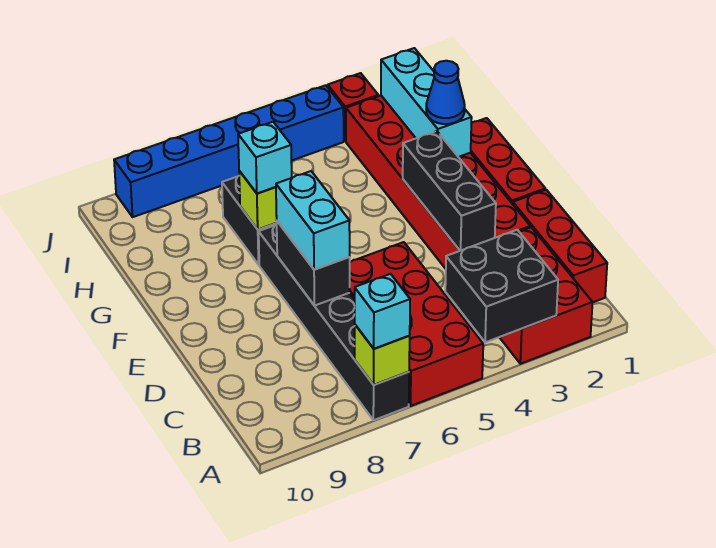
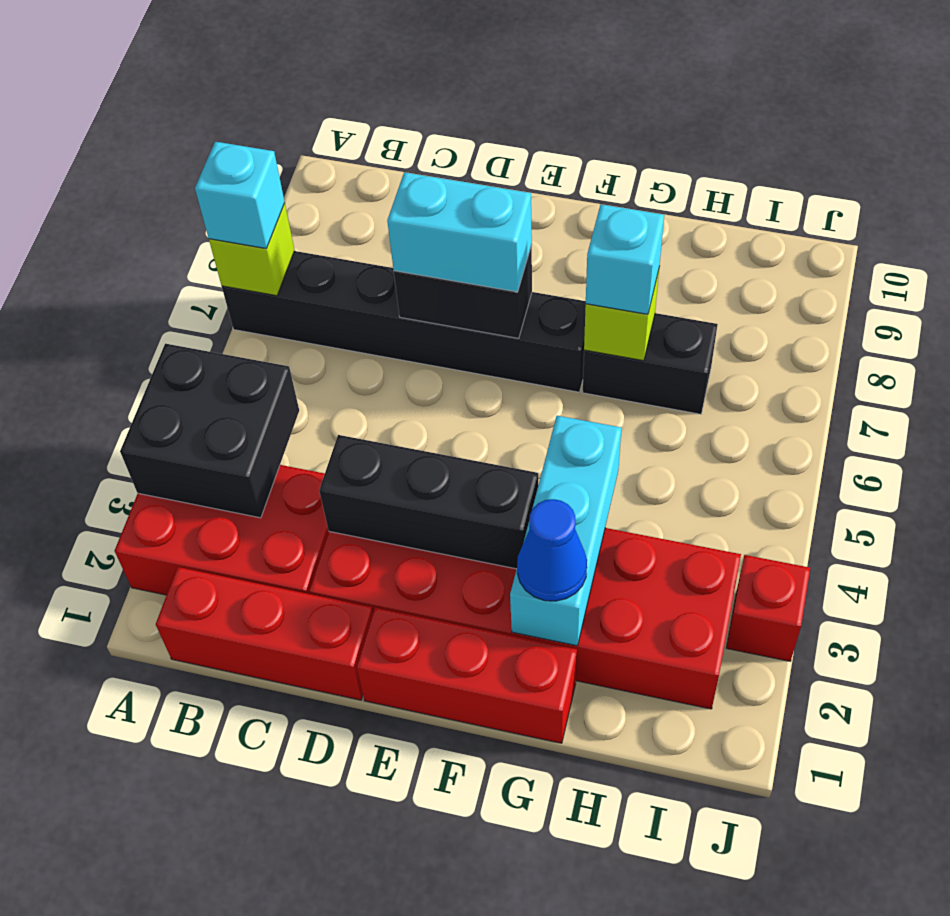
red 2x4 brick [350,242,483,406] -> none
cyan 1x3 brick [381,48,472,157] -> cyan 1x3 brick turned to [510,416,621,646]
blue 1x6 brick [114,85,344,217] -> none

